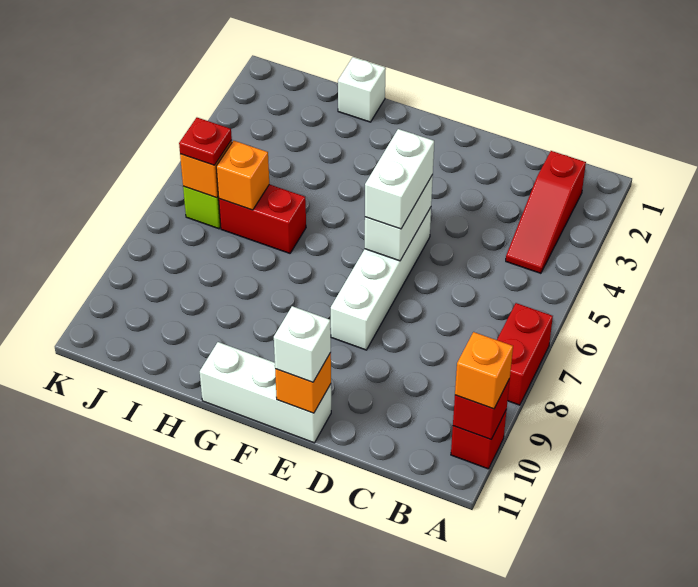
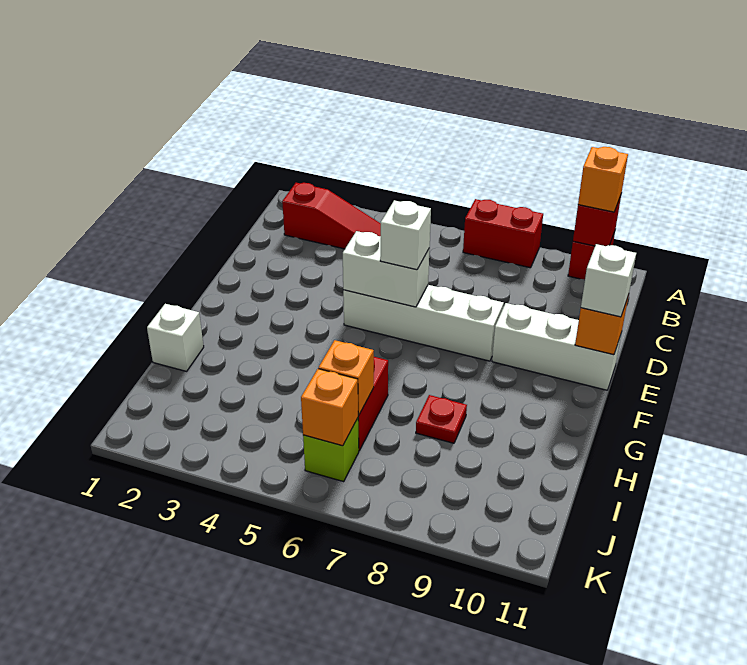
white 1x2 brick [365,129,434,229] -> white 1x1 brick [380,200,431,270]
white 1x3 brick [200,342,331,443] -> white 1x3 brick turned to [492,303,622,390]
red 1x1 plate [179,118,232,165] -> red 1x1 plate moved to [416,395,467,443]

